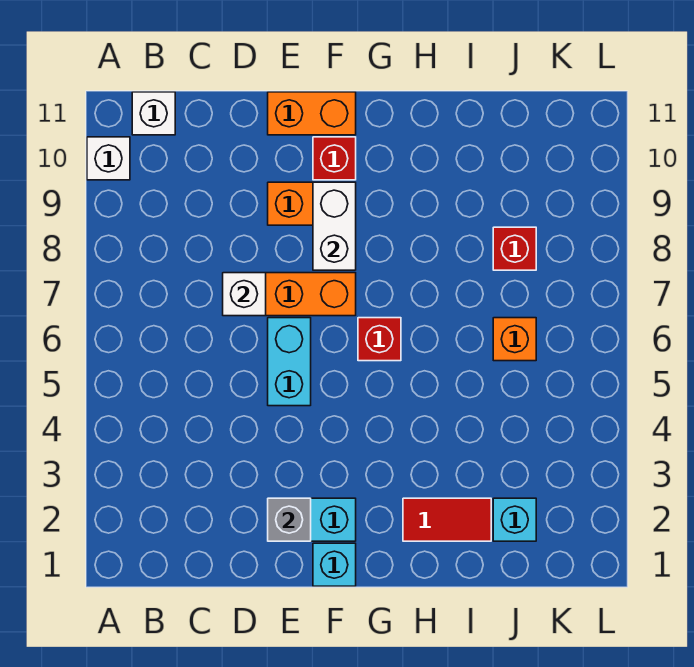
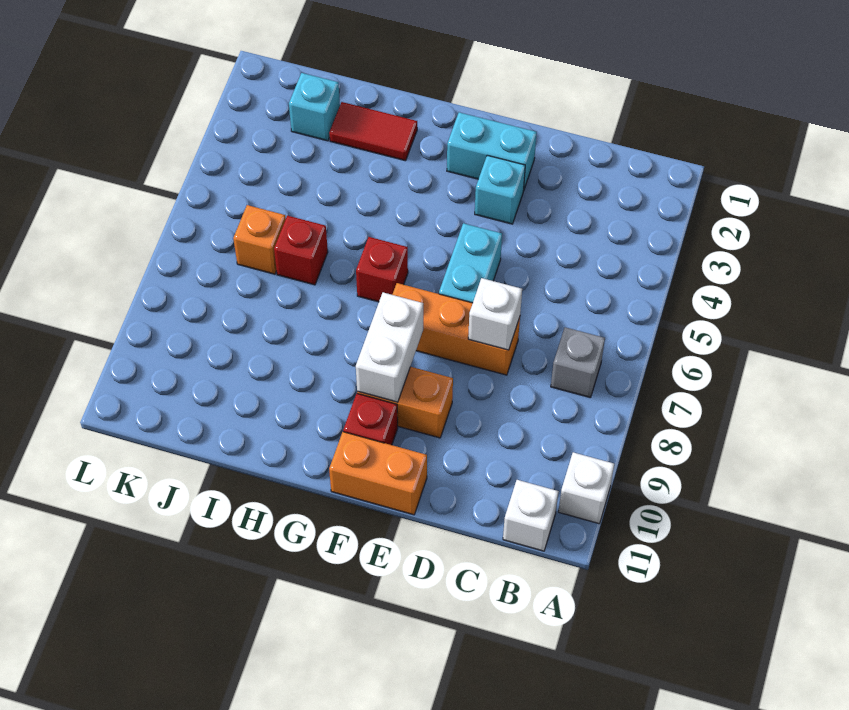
grey 1x1 brick [268,498,311,541] -> grey 1x1 brick moved to [551,327,605,398]
cyan 1x1 brick [313,543,356,586] -> cyan 1x1 brick moved to [475,155,525,224]
red 1x1 brick [493,227,536,270] -> red 1x1 brick moved to [274,216,328,285]

